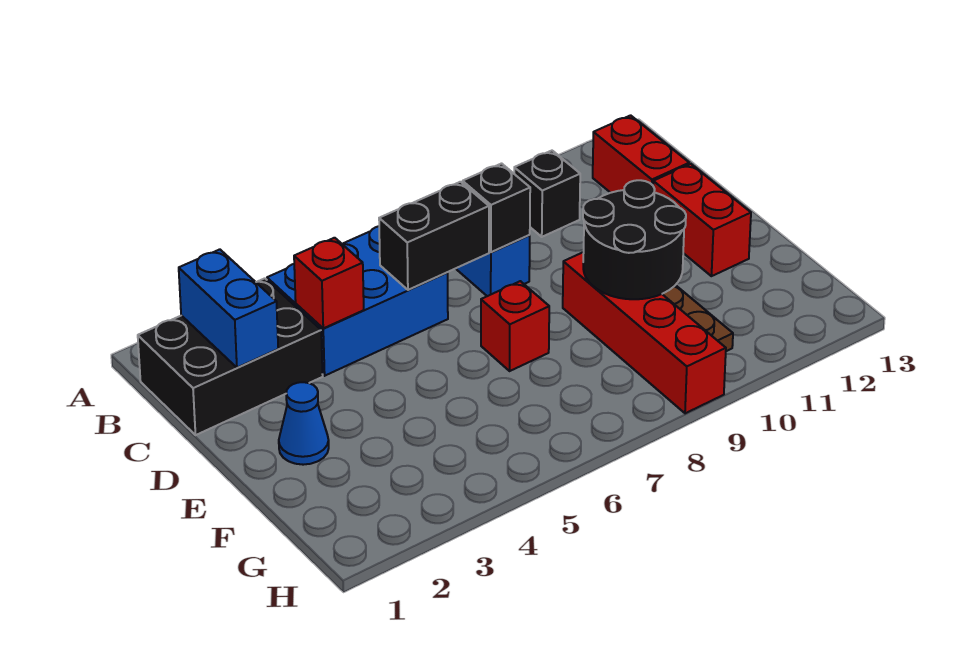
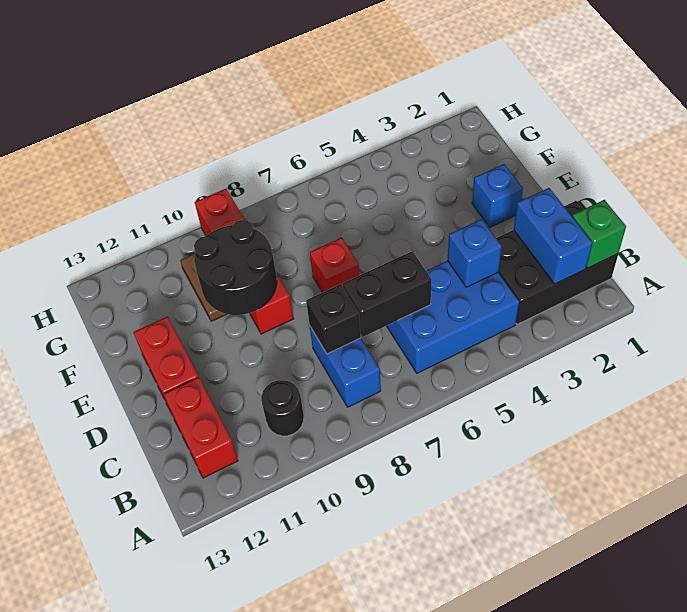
none -> green 1x1 brick [572,200,626,268]
black 1x1 brick [514,151,580,237] -> black 1x1 round brick [261,380,304,436]
red 1x1 brick [294,238,364,328] -> blue 1x1 brick [447,219,502,287]
blue 1x1 cone [279,382,329,465] -> blue 1x1 brick [472,164,523,227]

